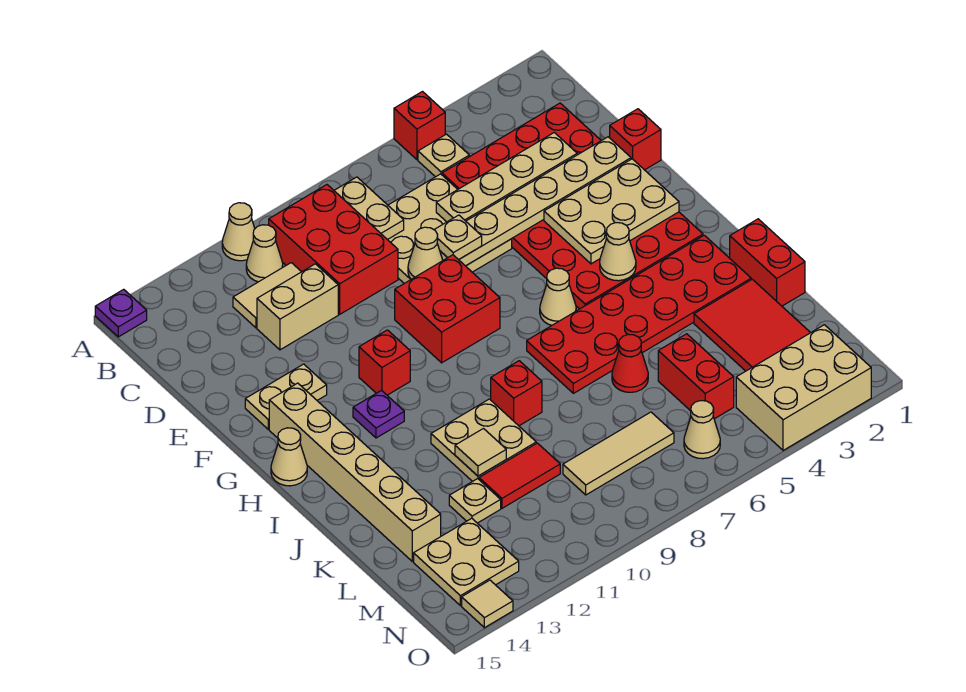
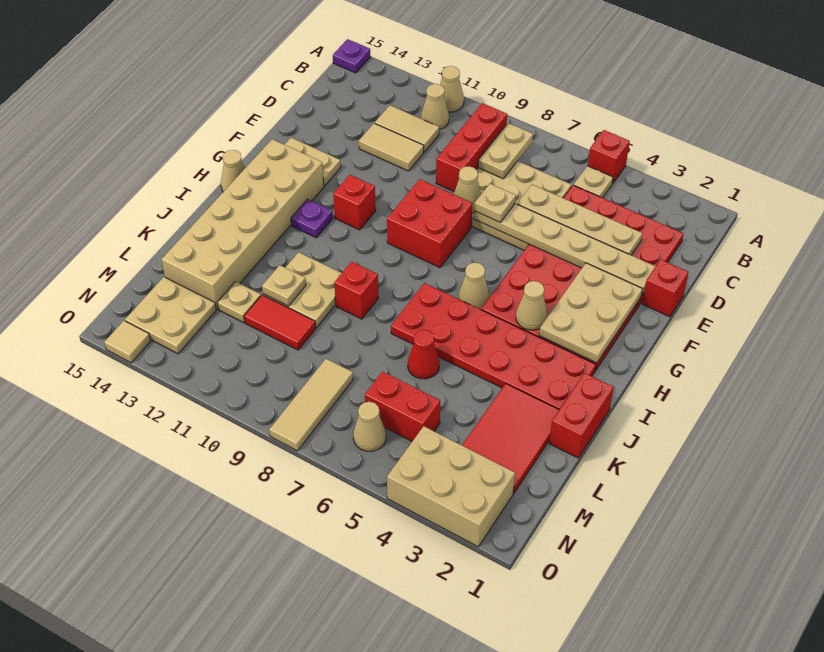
red 2x3 brick [269,185,398,314] -> red 1x3 brick [436,103,507,192]
tan 1x2 brick [257,264,338,350] -> tan 1x2 tile [359,123,424,171]
tan 2x3 plate [544,159,679,264] -> tan 2x3 plate turned to [539,263,643,363]
tan 1x6 brick [269,383,441,562] -> tan 2x6 brick [162,139,324,309]
tan 1x1 tile [455,429,506,476] -> tan 1x1 plate [262,265,306,306]
red 1x2 brick [658,334,734,419] -> red 1x2 brick turned to [365,372,440,441]
tan 1x3 tile [563,412,674,495] -> tan 1x3 tile turned to [269,359,353,451]

